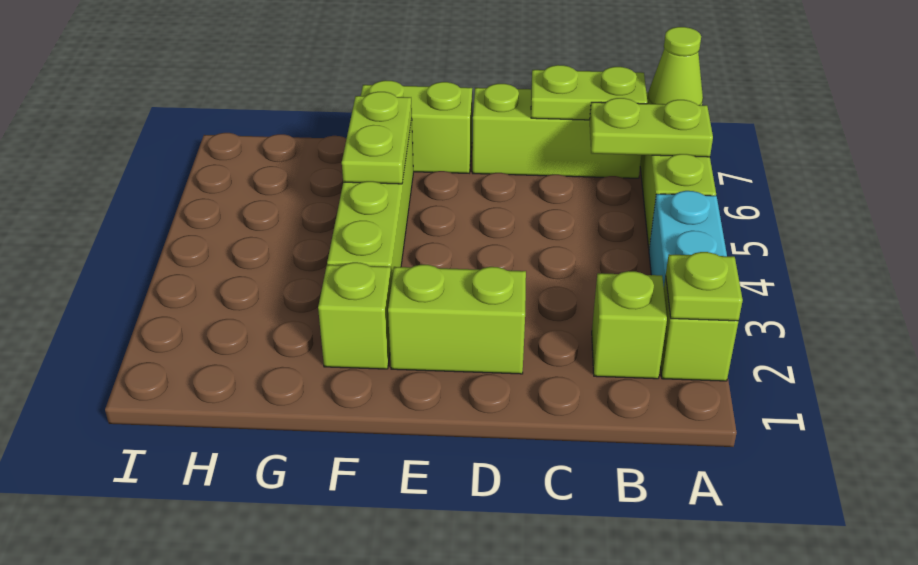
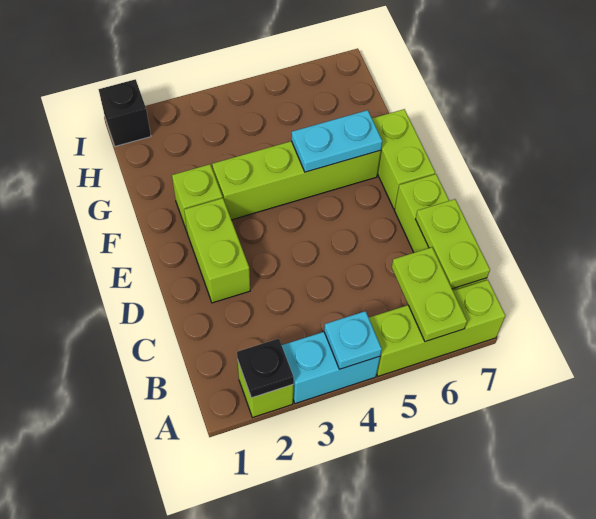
lime 1x1 plate [666,252,743,321] -> black 1x1 plate [237,339,294,398]
none -> cyan 1x1 plate [324,311,382,369]
lime 1x1 cone [647,27,703,105] -> none
lime 1x1 brick [592,271,667,379] -> none
lime 1x2 plate [342,92,412,184] -> cyan 1x2 plate [291,110,382,172]
none -> black 1x1 brick [99,79,151,146]

